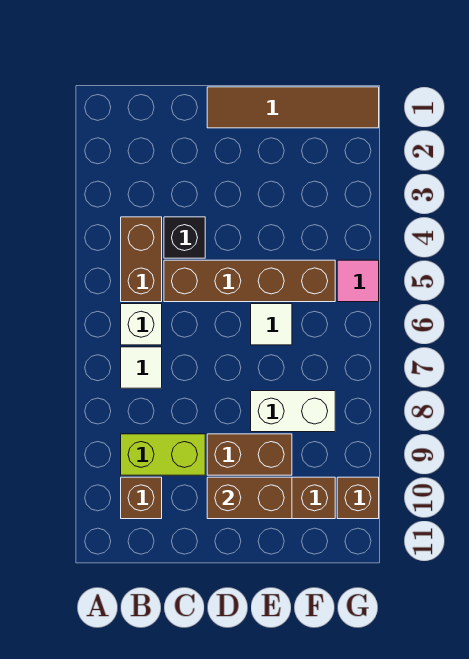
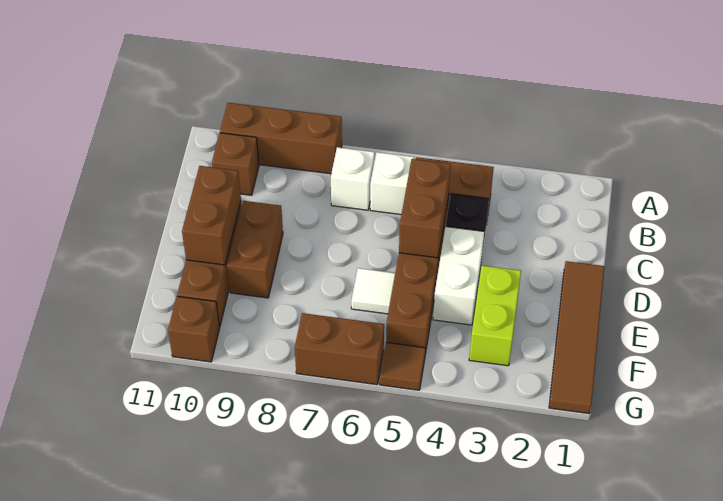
none -> brown 1x3 brick [220,103,342,174]
white 1x1 tile [121,347,162,388] -> white 1x1 brick [331,147,374,210]
lime 1x2 brick [121,434,205,475] -> lime 1x2 brick moved to [469,266,521,366]
none -> brown 1x2 brick [399,159,451,258]
white 1x2 brick [251,391,335,432] -> white 1x2 brick moved to [433,227,484,325]
pink 1x1 tile [337,260,379,302] -> brown 1x1 tile [380,342,426,390]
none -> brown 1x2 brick [295,313,384,385]

